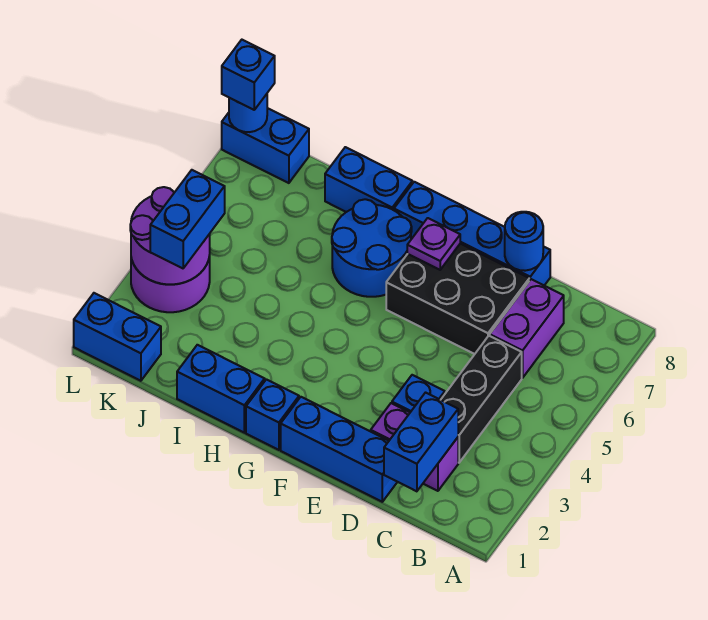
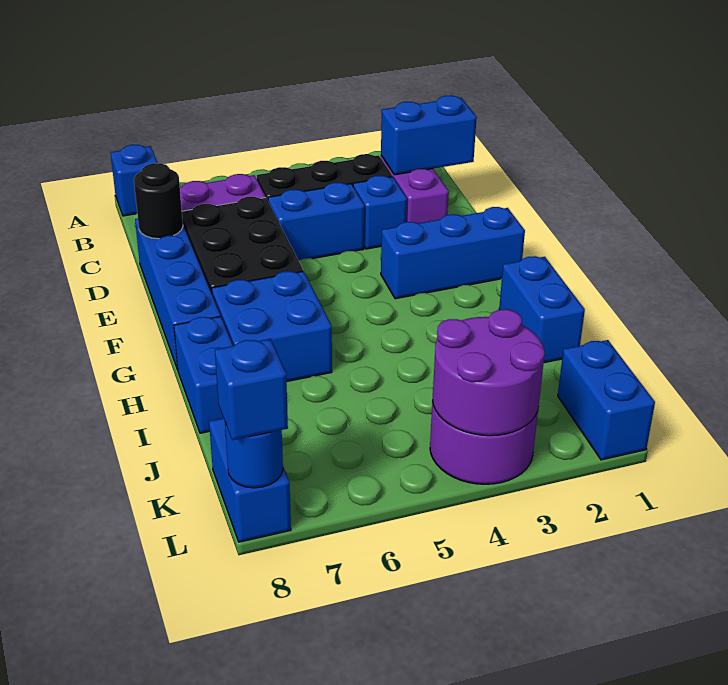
blue 1x3 brick [281,397,397,502] -> blue 1x3 brick turned to [381,207,525,299]
blue 1x1 round brick [505,212,543,271] -> black 1x1 round brick [134,163,183,239]
purple 1x1 plate [407,218,460,270] -> none
blue 1x1 brick [246,379,299,450] -> blue 1x1 brick moved to [111,145,158,216]
blue 2x2 round brick [332,199,412,297] -> blue 2x2 brick [212,271,332,382]
blue 1x2 brick [150,170,225,268] -> blue 1x2 brick moved to [268,182,364,260]

